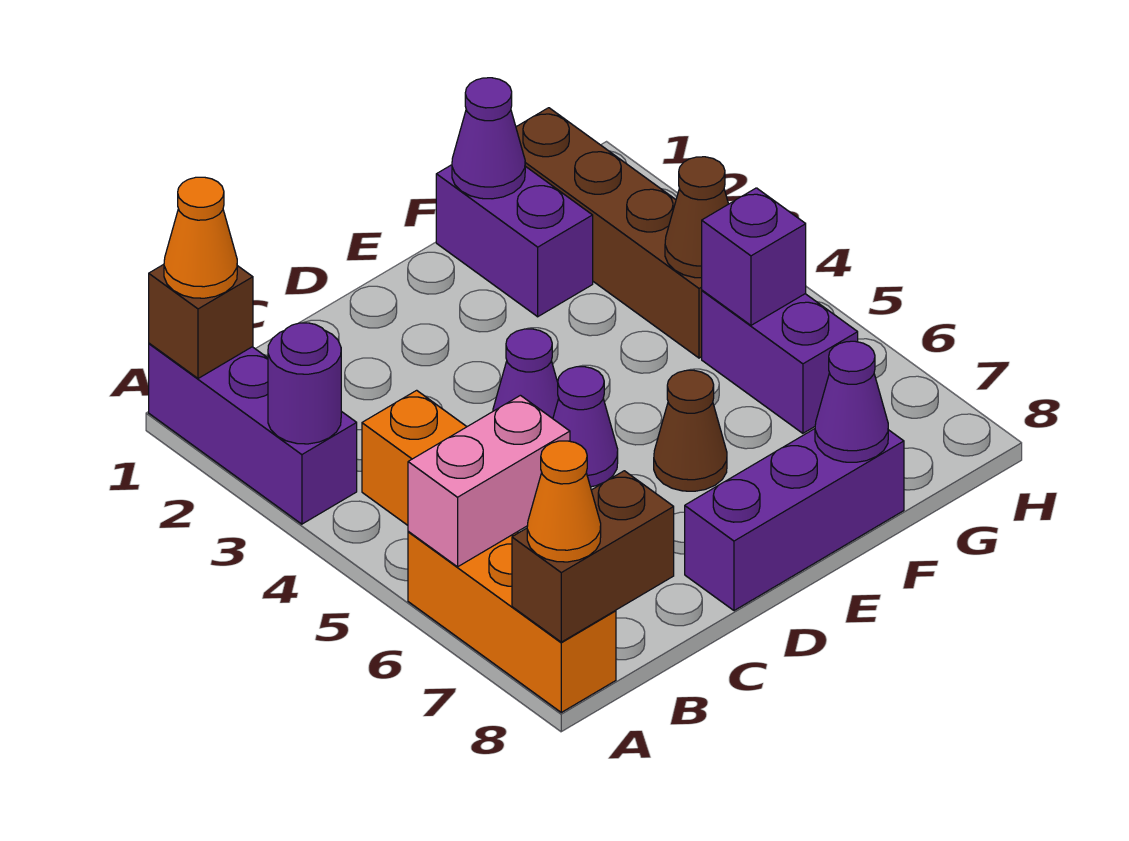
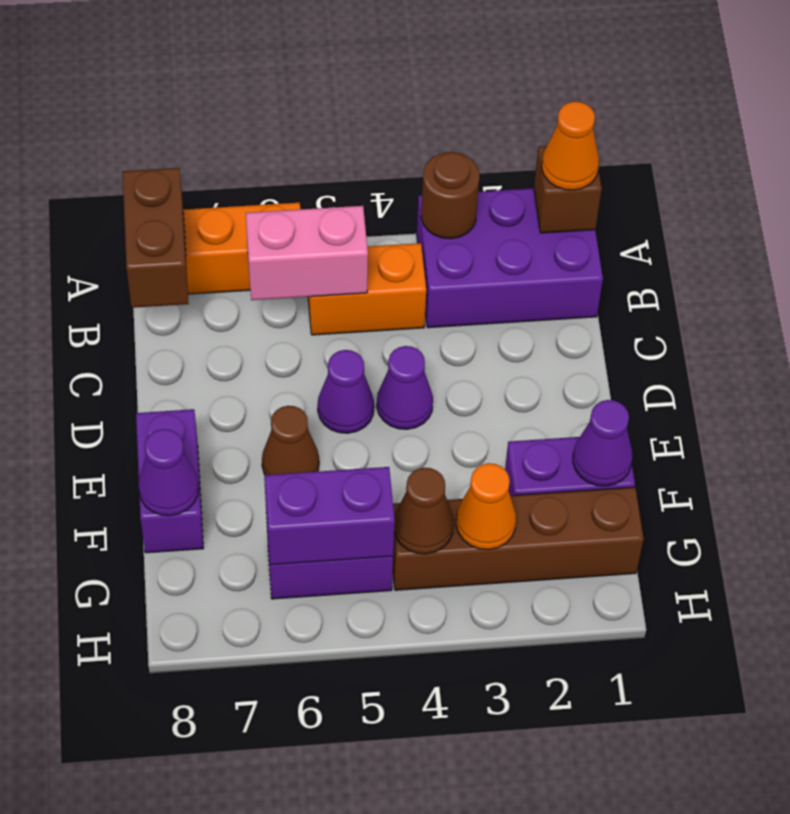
purple 1x3 brick [149,343,357,524] -> purple 2x3 brick [417,188,603,328]
purple 1x1 round brick [268,323,341,444] -> brown 1x1 round brick [421,152,480,239]
pink 1x2 brick [408,395,570,567] -> pink 1x2 brick turned to [246,206,368,300]
orange 1x1 cone [527,441,601,562] -> orange 1x1 cone moved to [456,463,516,550]
purple 1x3 brick [685,429,904,611] -> purple 1x2 brick [136,409,204,553]
purple 1x1 brick [702,188,806,325] -> purple 1x2 brick [264,467,395,565]

